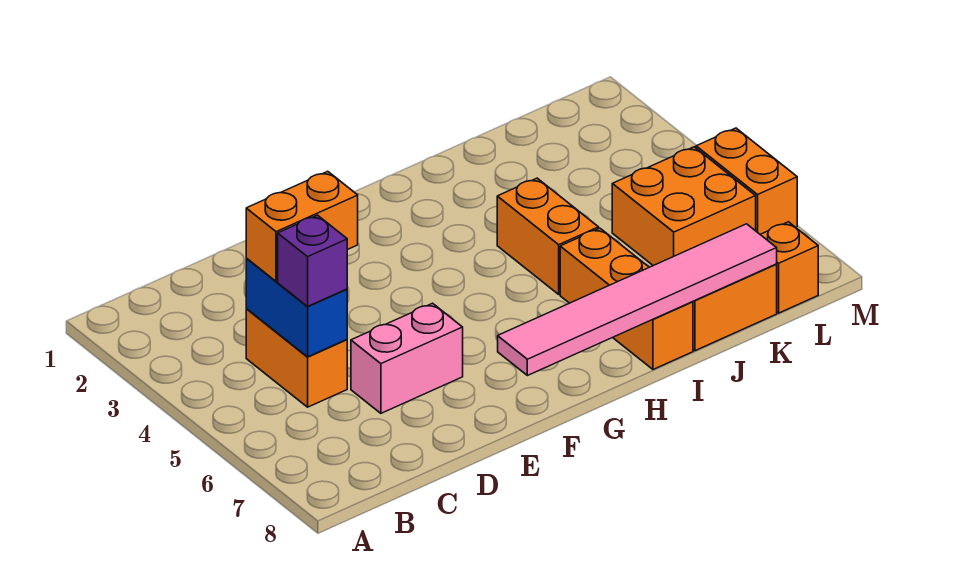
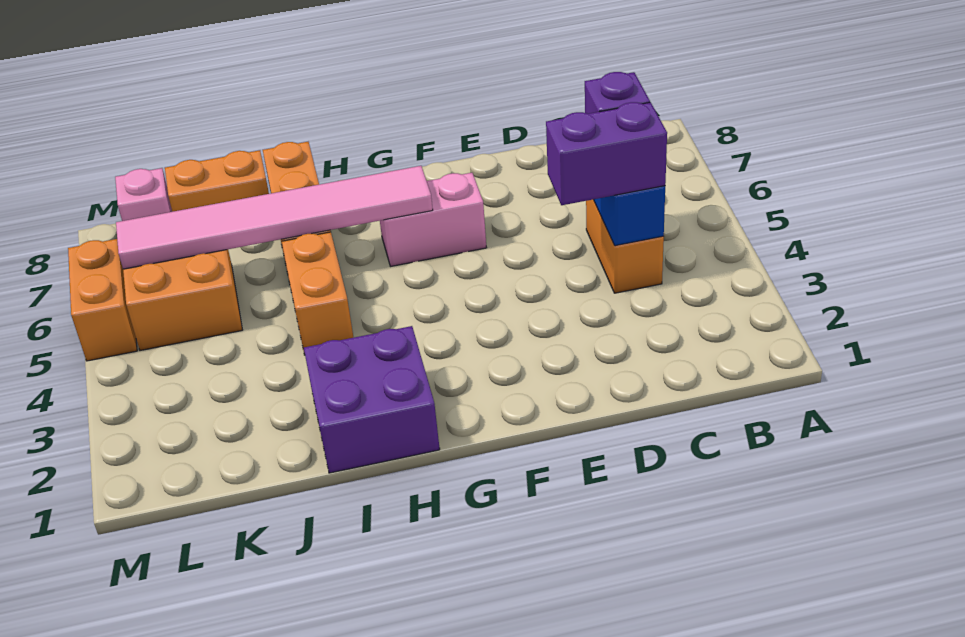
orange 1x2 brick [246,171,358,281] -> purple 1x2 brick [546,102,667,205]
pink 1x2 brick [351,303,463,413] -> pink 1x2 brick moved to [380,173,487,266]
pink 1x6 tile [498,224,777,376] -> pink 1x6 tile moved to [116,166,433,269]
none -> purple 2x2 brick [304,326,440,473]
orange 1x1 brick [760,222,818,313] -> pink 1x1 brick [115,168,172,221]

